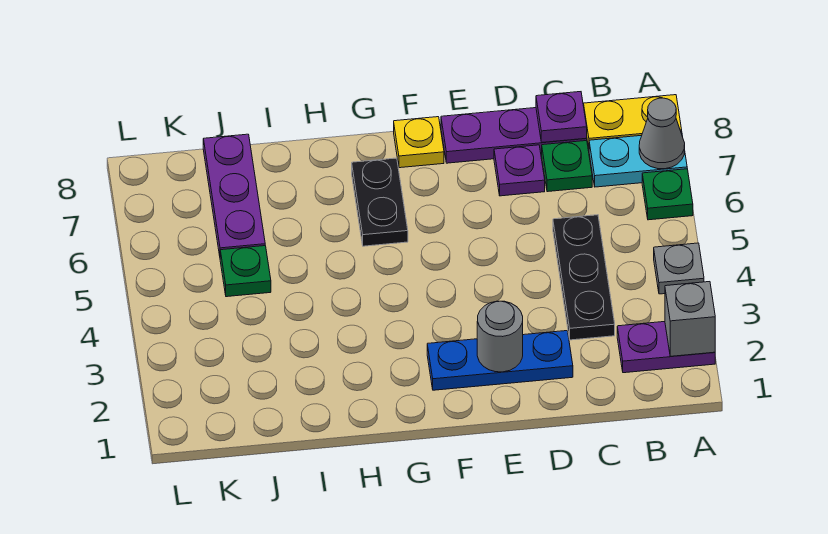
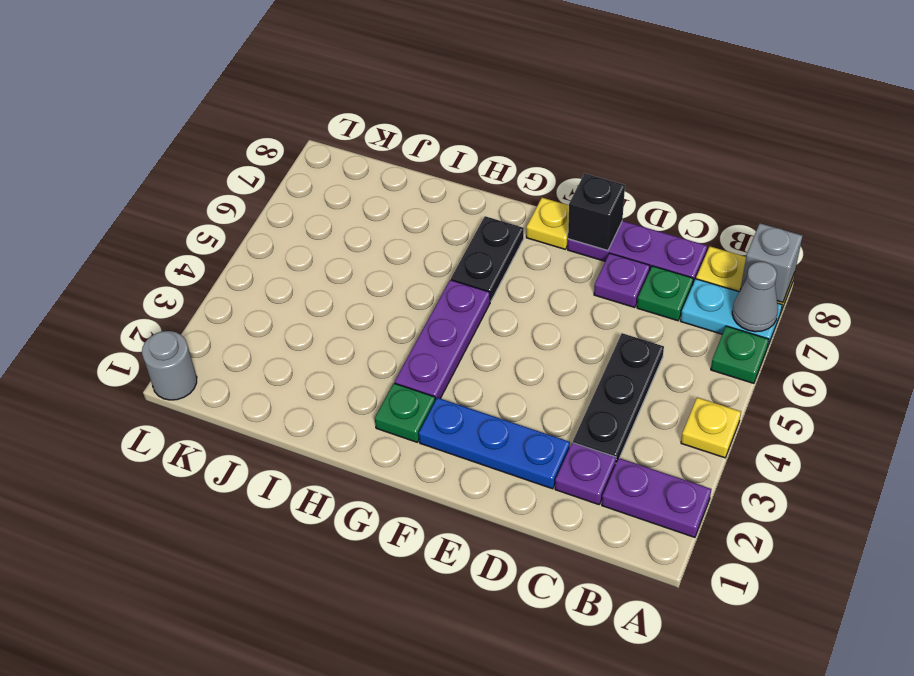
grey 1x1 brick [665,282,715,356] -> grey 1x1 brick moved to [740,223,803,303]
grey 1x1 plate [654,243,704,294] -> yellow 1x1 plate [681,398,741,458]
purple 1x1 plate [536,92,587,142] -> purple 1x1 plate moved to [555,443,616,505]
grey 1x1 round brick [477,301,523,372] -> grey 1x1 round brick moved to [142,331,197,400]
none -> black 1x1 brick [568,173,625,251]
green 1x1 plate [220,246,271,297] -> green 1x1 plate moved to [375,383,435,442]
purple 1x3 plate [203,134,265,256] -> purple 1x3 plate moved to [395,280,490,400]

